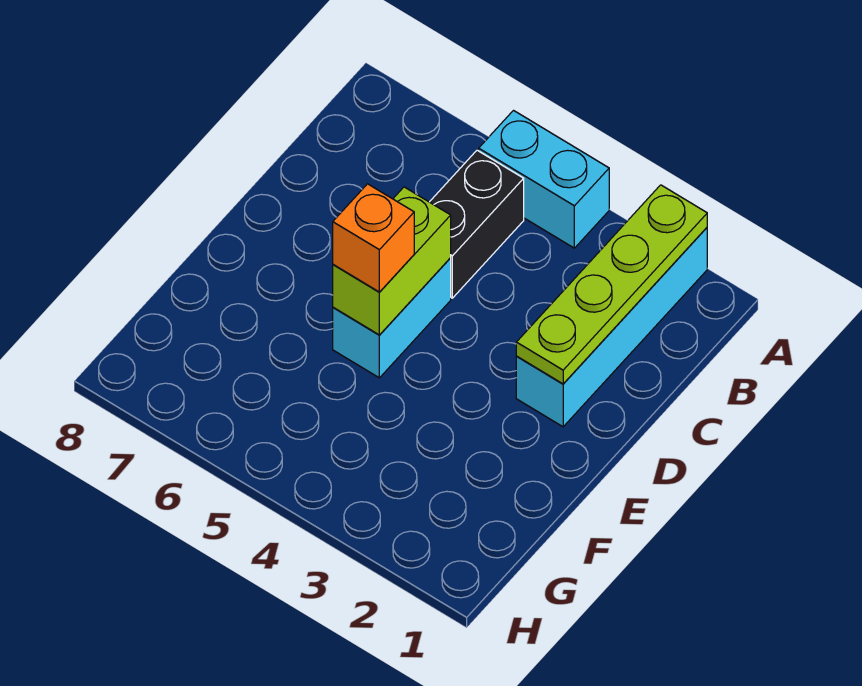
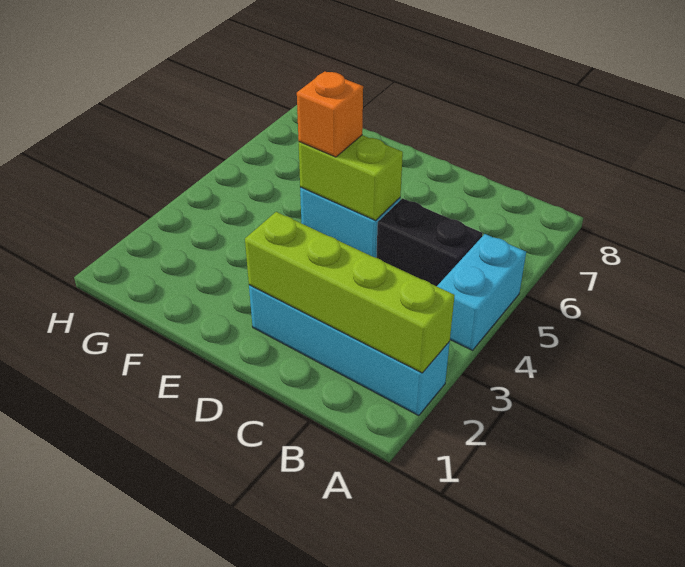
lime 1x4 plate [516,185,707,384] -> lime 1x4 brick [245,212,455,373]

